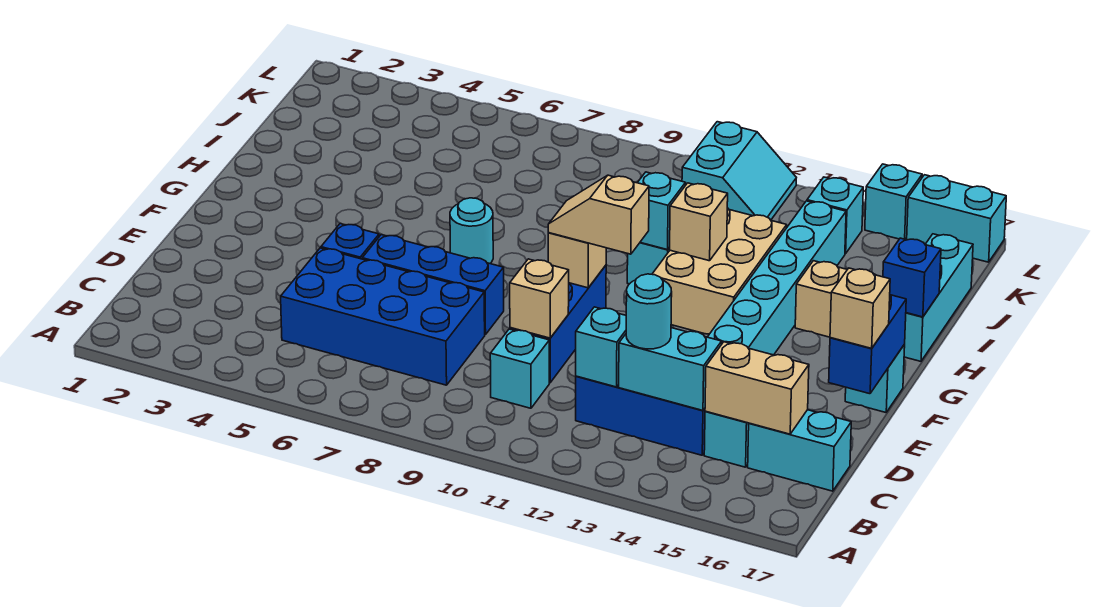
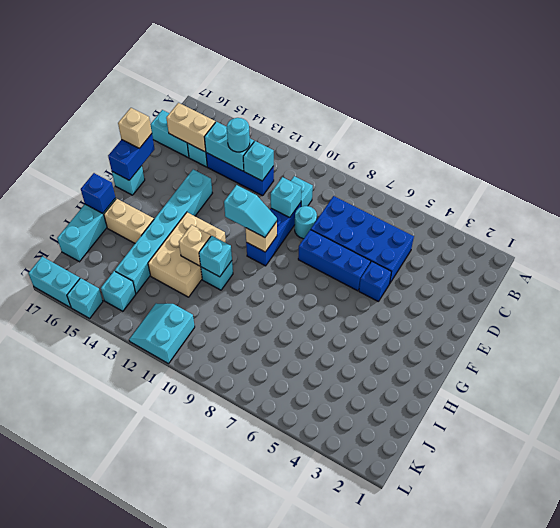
tan 1x1 brick [510,259,569,338] -> cyan 1x1 brick [271,177,301,218]
tan 1x2 slope [548,175,649,254] -> cyan 1x2 slope [224,185,277,238]
cyan 1x1 round brick [450,198,493,263] -> cyan 1x1 round brick moved to [295,206,317,239]

